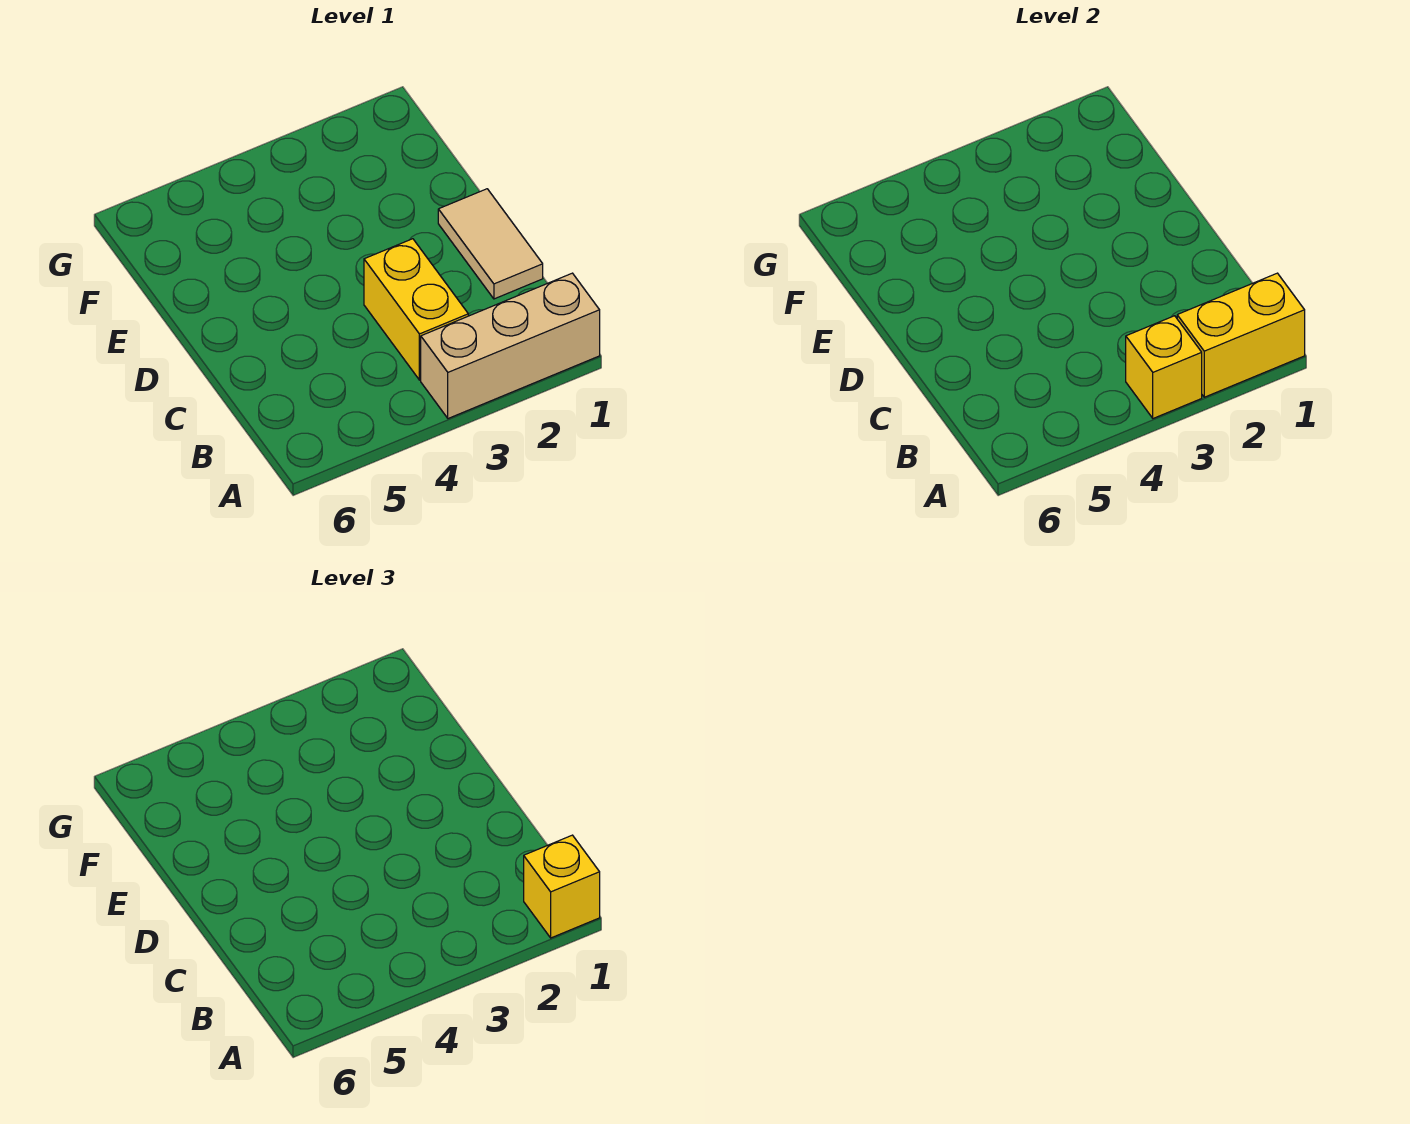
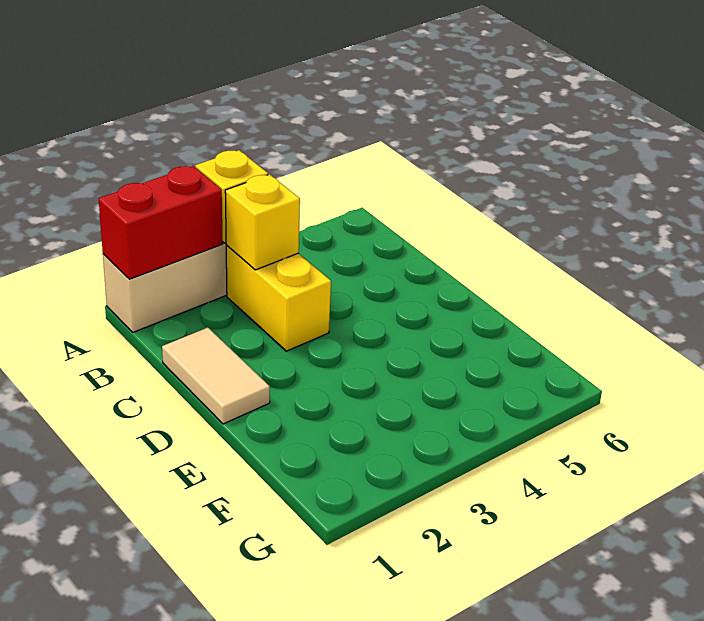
yellow 1x2 brick [1177,273,1305,397] -> red 1x2 brick [99,166,223,279]
yellow 1x1 brick [524,835,600,938] -> yellow 1x1 brick moved to [225,174,300,270]

